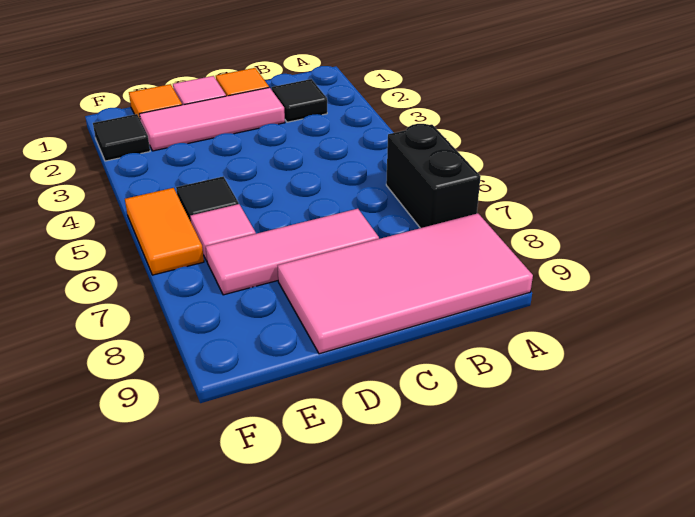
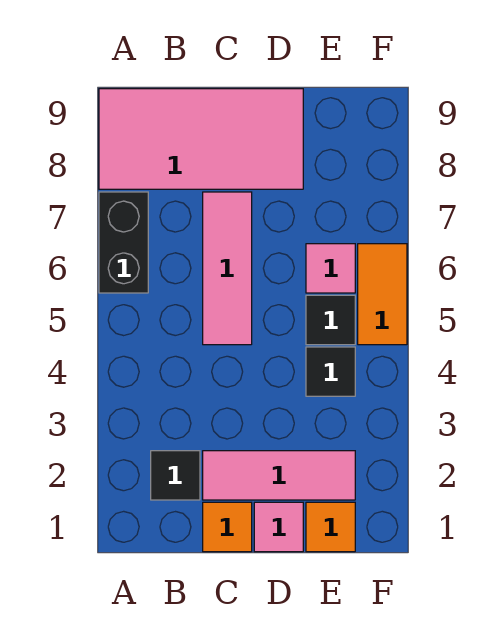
pink 1x3 tile [206,209,379,295] -> pink 1x3 tile turned to [203,192,252,345]
black 1x1 tile [93,114,150,161] -> black 1x1 tile moved to [306,347,355,396]

